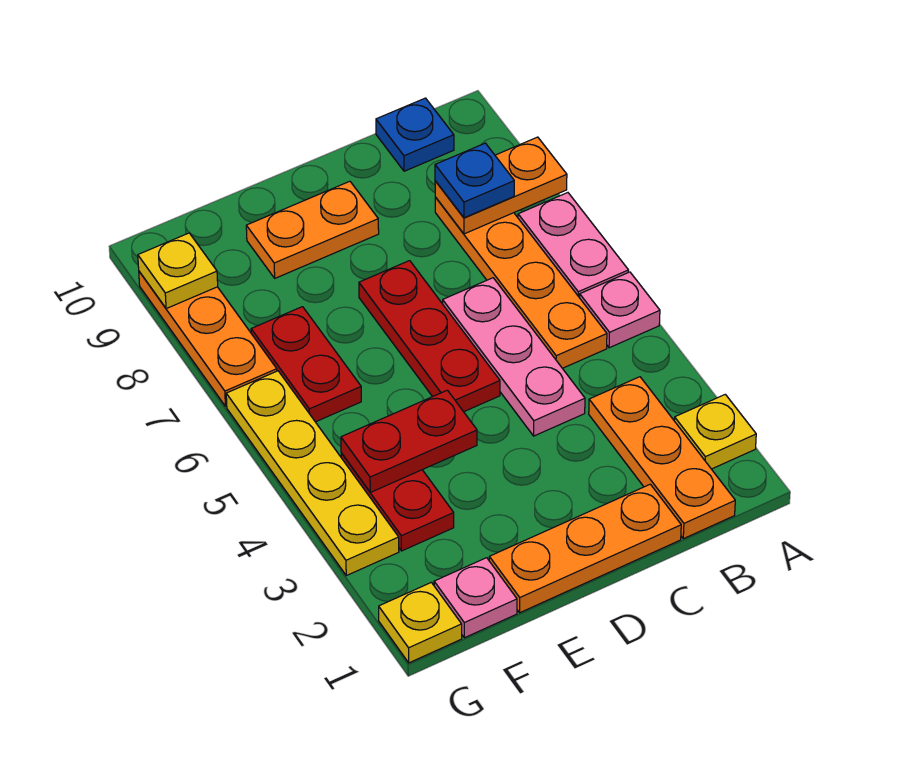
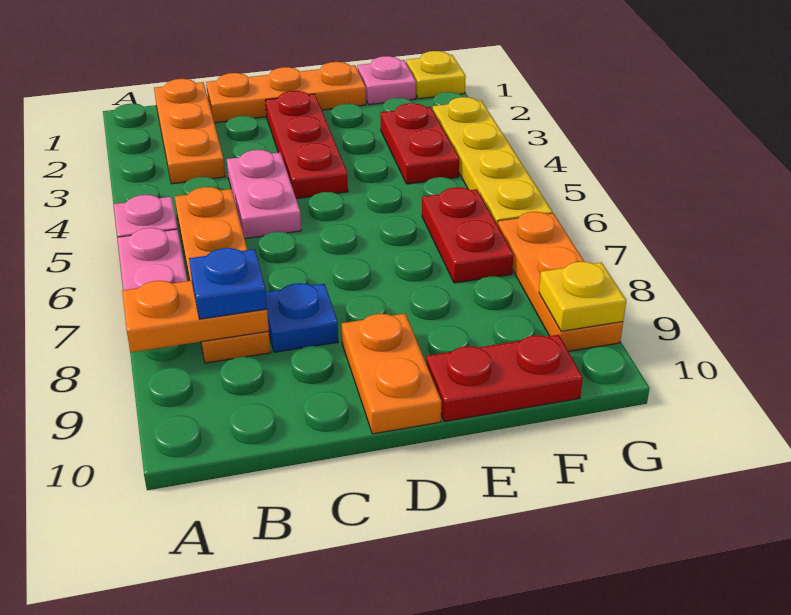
yellow 1x1 plate [674,394,756,469] -> none
blue 1x1 plate [376,98,454,171] -> blue 1x1 plate moved to [266,283,338,352]
pink 1x3 plate [443,278,585,436] -> pink 1x2 plate [227,150,301,239]
red 1x3 plate [359,261,500,412] -> red 1x3 plate moved to [265,91,348,199]
orange 1x2 plate [246,181,379,278] -> orange 1x2 plate turned to [342,314,442,434]
red 1x2 plate [341,390,477,492] -> red 1x2 plate moved to [426,335,583,422]

